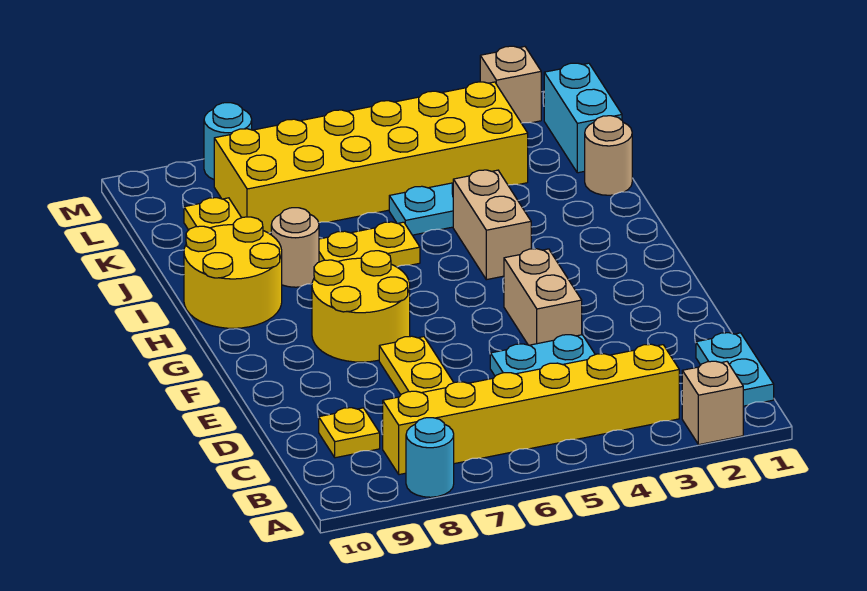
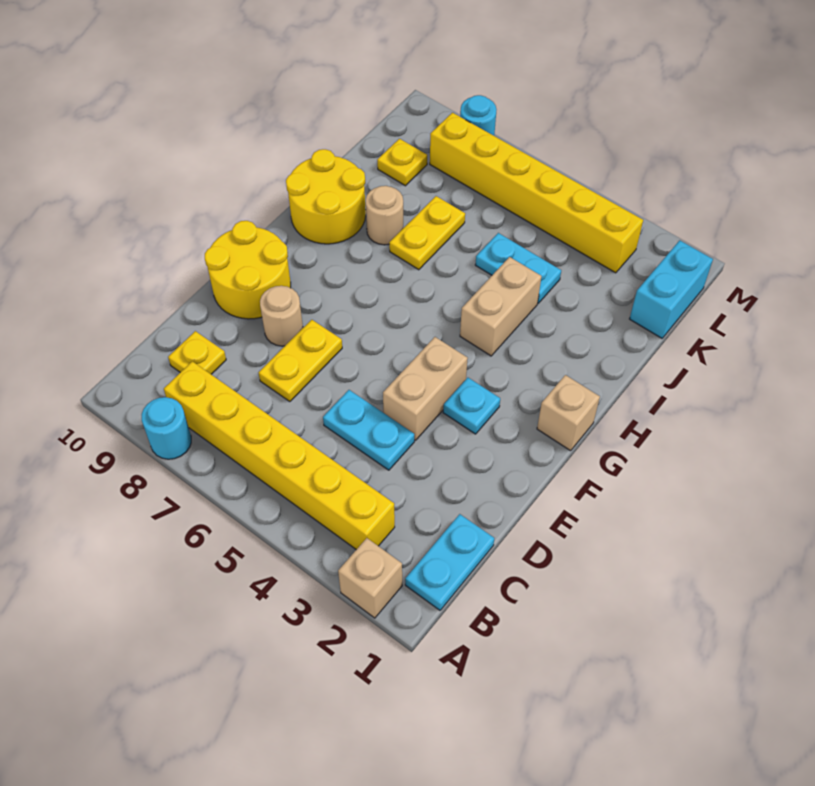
none -> cyan 1x1 plate [443,378,500,434]
yellow 2x2 round brick [312,251,410,362] -> yellow 2x2 round brick moved to [205,221,291,319]
yellow 1x2 plate [319,222,420,267] -> yellow 1x2 plate turned to [389,196,465,270]
tan 1x1 round brick [585,116,632,195] -> tan 1x1 round brick moved to [260,286,303,346]
yellow 2x6 brick [214,82,528,233] -> yellow 1x6 brick [430,113,643,273]
tan 1x1 brick [480,46,541,123] -> tan 1x1 brick moved to [537,375,600,451]

